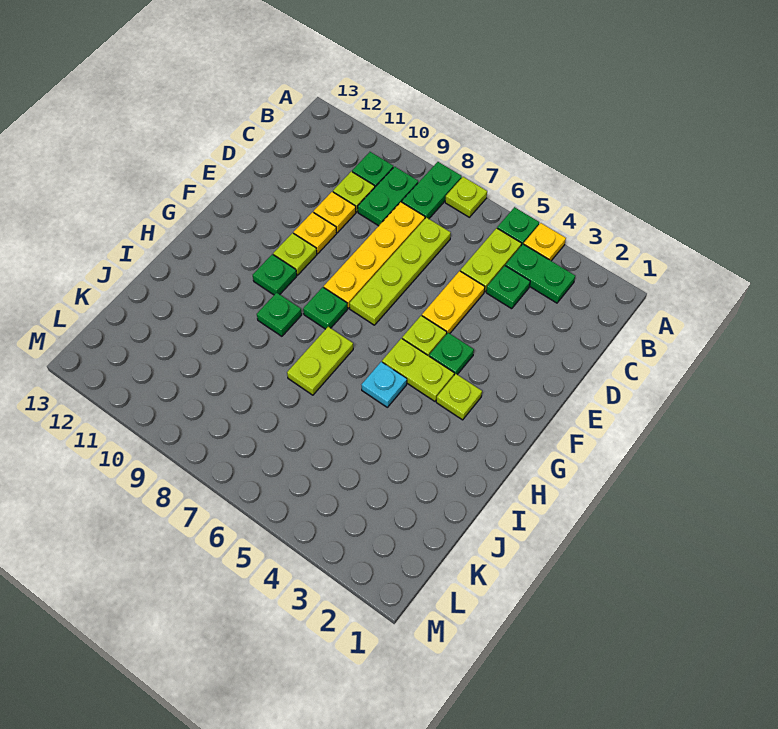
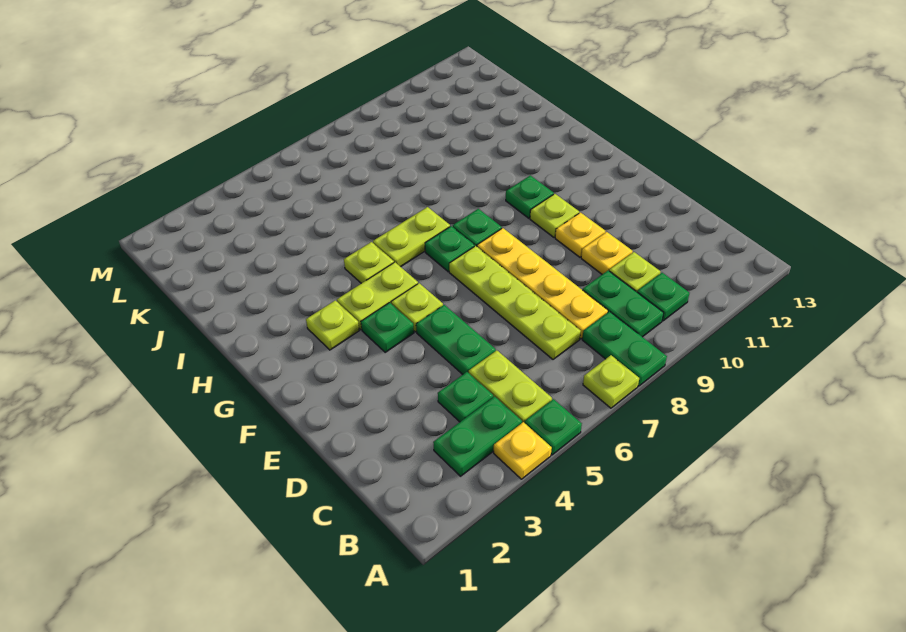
yellow 1x2 plate [422,271,485,333] -> green 1x2 plate [416,305,496,374]
cyan 1x1 plate [362,362,407,407] -> lime 1x1 plate [344,242,394,283]
lime 1x2 plate [287,327,353,395] -> lime 1x2 plate turned to [373,207,450,267]
green 1x1 plate [257,293,302,336] -> green 1x1 plate moved to [425,226,475,272]

